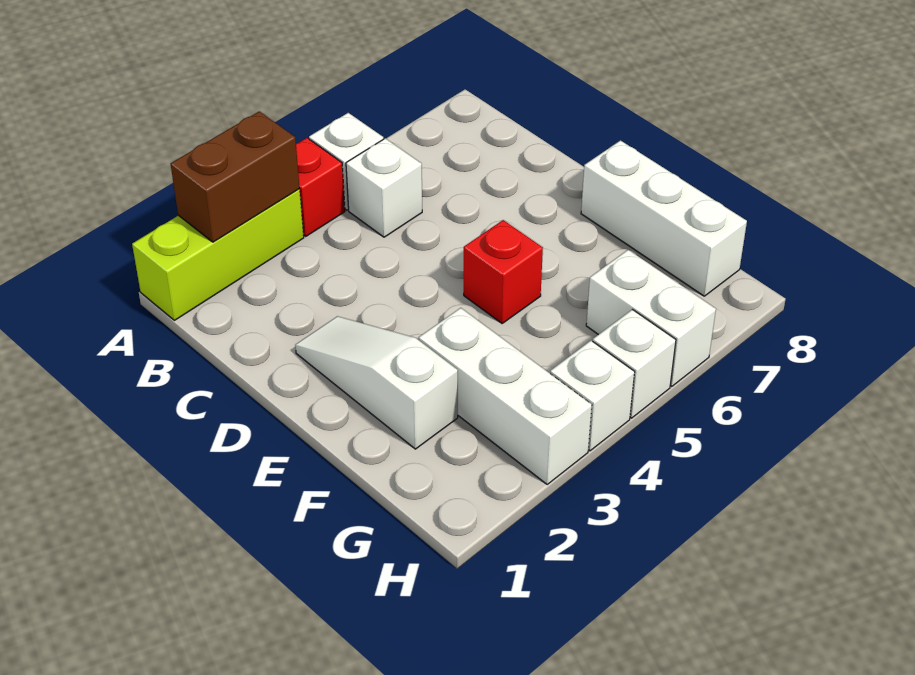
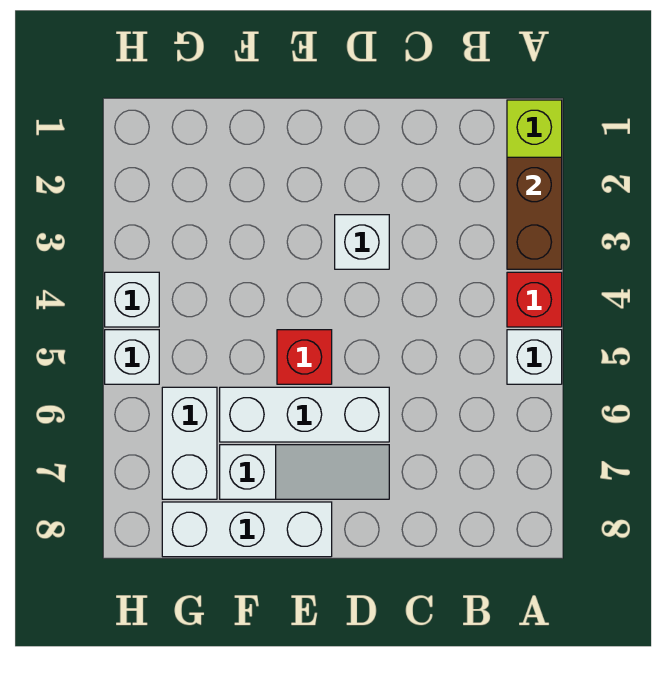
white 1x1 brick [346,138,422,237] -> white 1x1 brick moved to [335,215,389,269]
white 1x3 slope [295,316,458,449] -> white 1x3 slope moved to [220,445,389,499]
white 1x3 brick [419,308,592,484] -> white 1x3 brick moved to [220,387,389,442]
white 1x2 brick [586,250,716,387] -> white 1x2 brick turned to [162,387,217,499]

